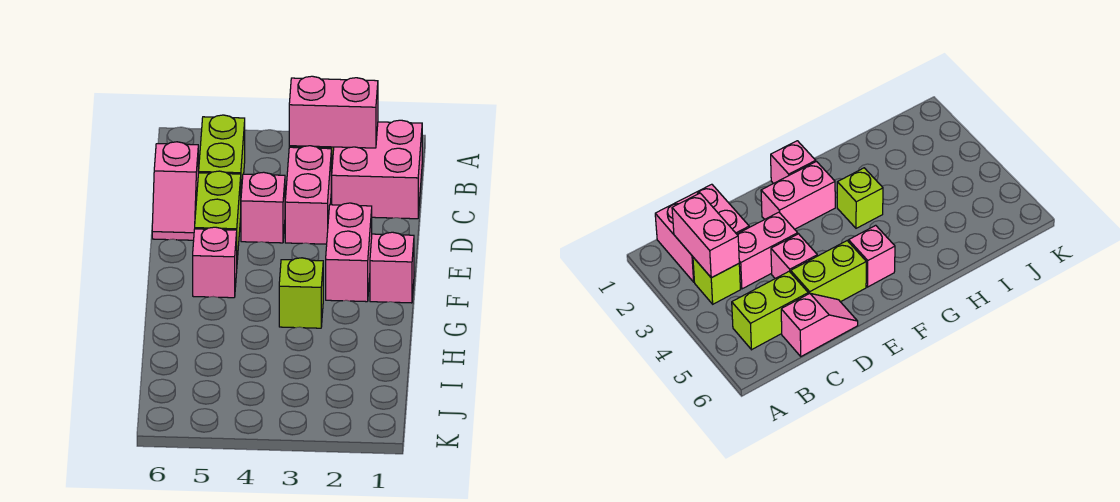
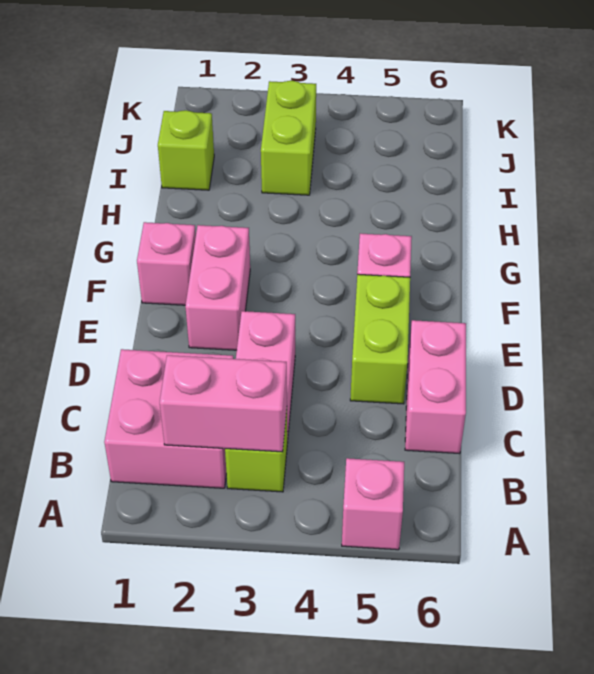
lime 1x2 brick [199,115,245,193] -> lime 1x2 brick moved to [261,81,316,195]
pink 1x2 slope [152,142,198,240] -> pink 1x2 brick [405,320,466,454]
pink 1x1 brick [241,172,285,243] -> pink 1x1 brick moved to [342,458,404,550]
lime 1x1 brick [279,258,323,328] -> lime 1x1 brick moved to [158,110,214,190]

